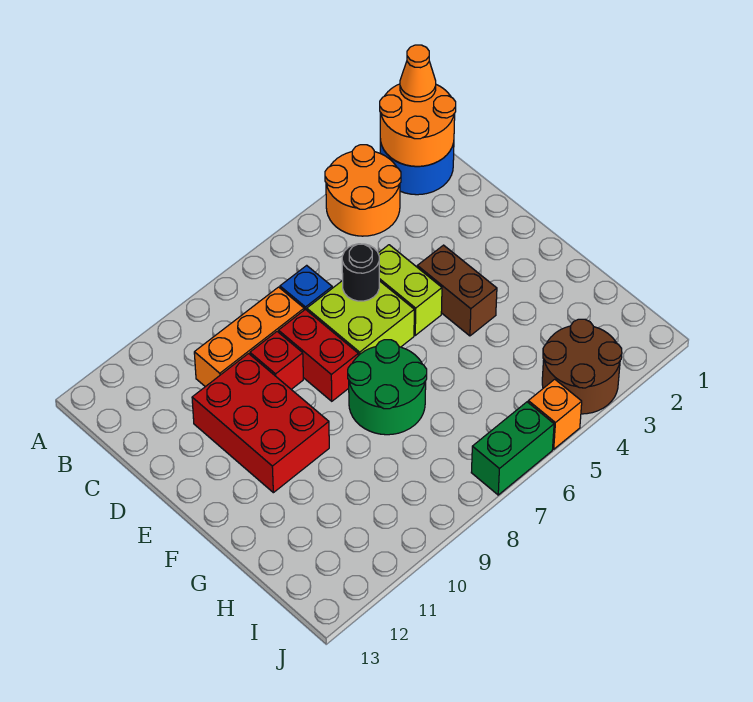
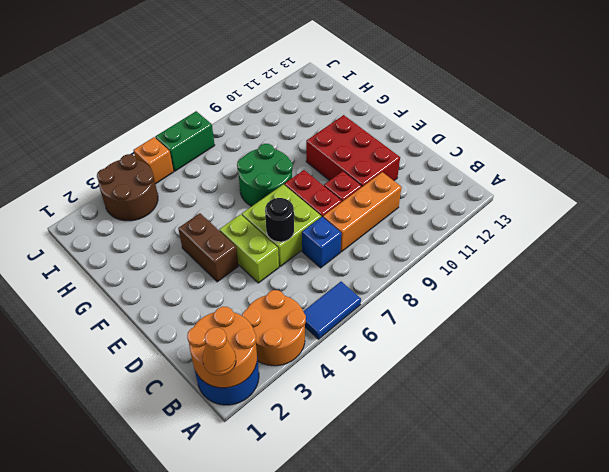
none -> blue 1x2 tile [303,282,361,339]

